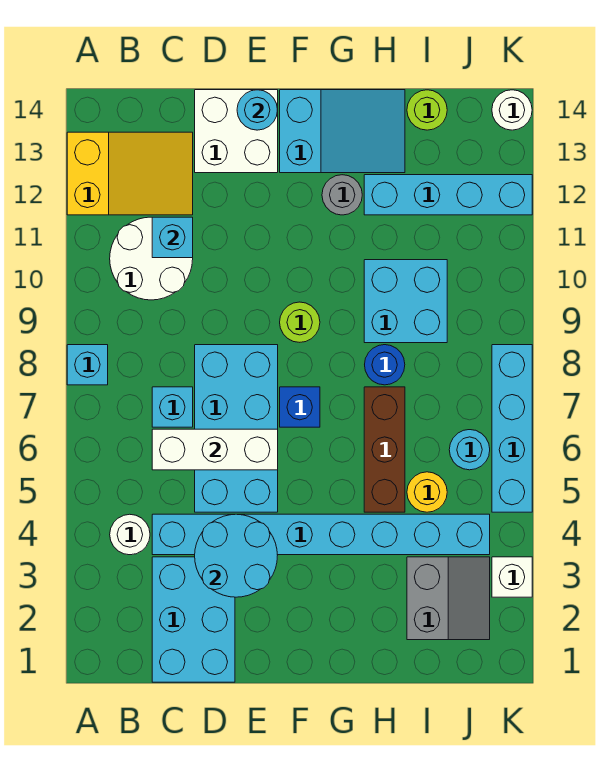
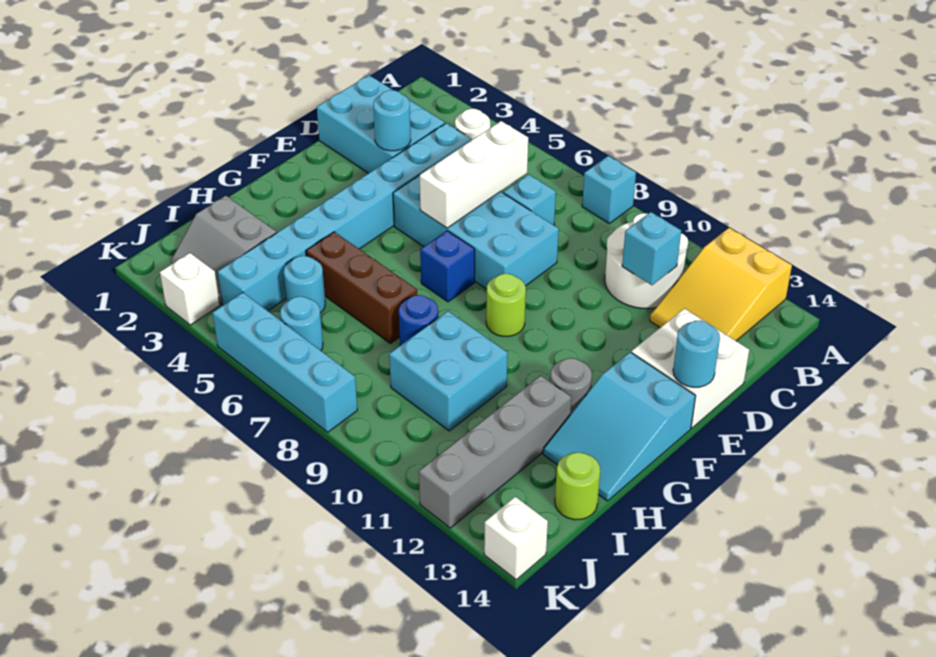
cyan 2x2 round brick [195,514,277,597] -> cyan 1x1 round brick [373,90,411,151]
cyan 1x4 brick [364,175,532,215] -> grey 1x4 brick [419,375,572,528]
yellow 1x1 round brick [407,472,447,512] -> cyan 1x1 round brick [284,256,325,313]
white 1x1 round brick [492,90,532,130] -> white 1x1 brick [484,497,548,580]

